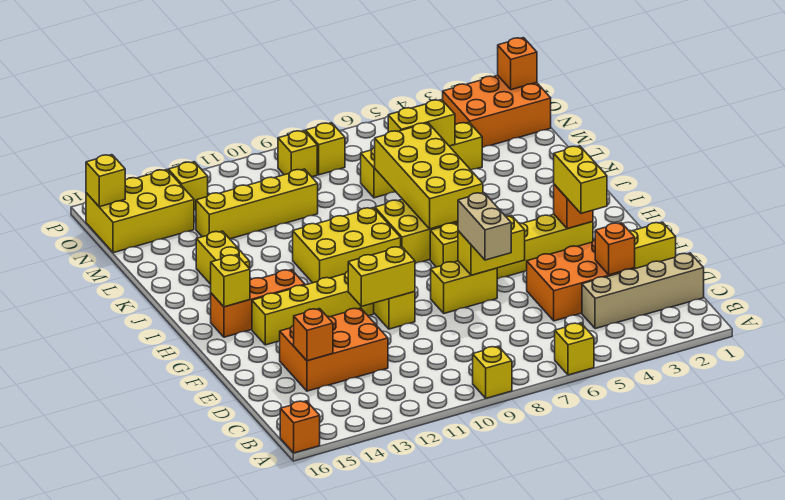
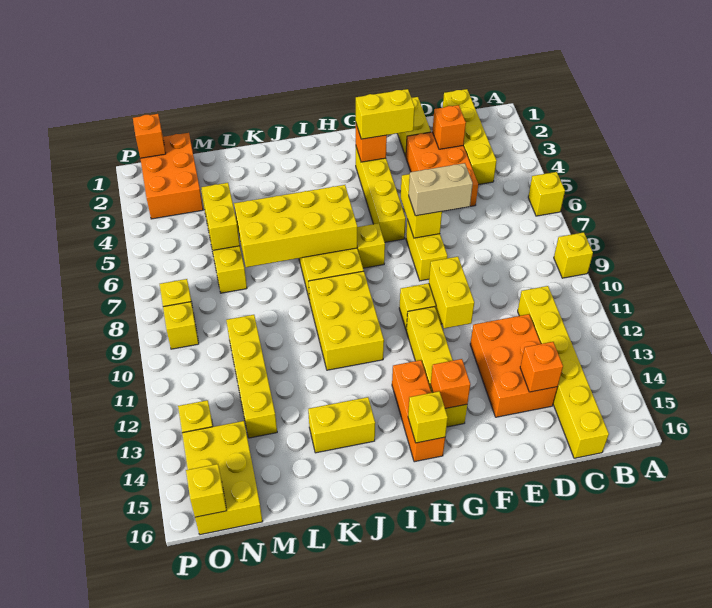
orange 1x1 brick [280,401,320,453] -> orange 1x1 brick moved to [431,359,470,409]
tan 1x4 brick [582,253,704,329] -> yellow 1x4 brick [443,89,497,185]
none -> yellow 1x6 brick [518,286,609,458]

